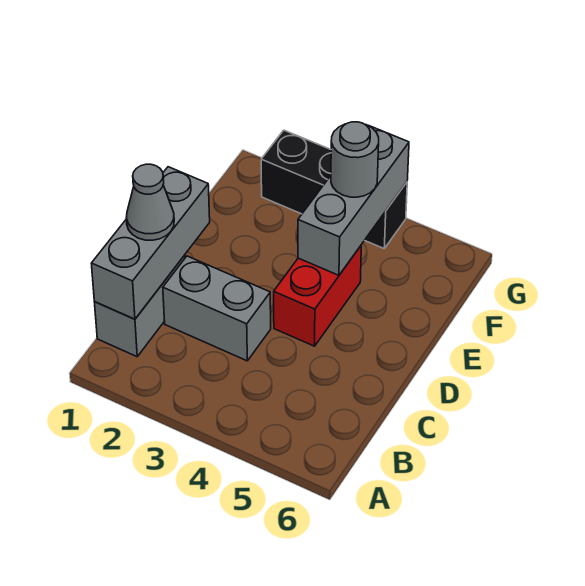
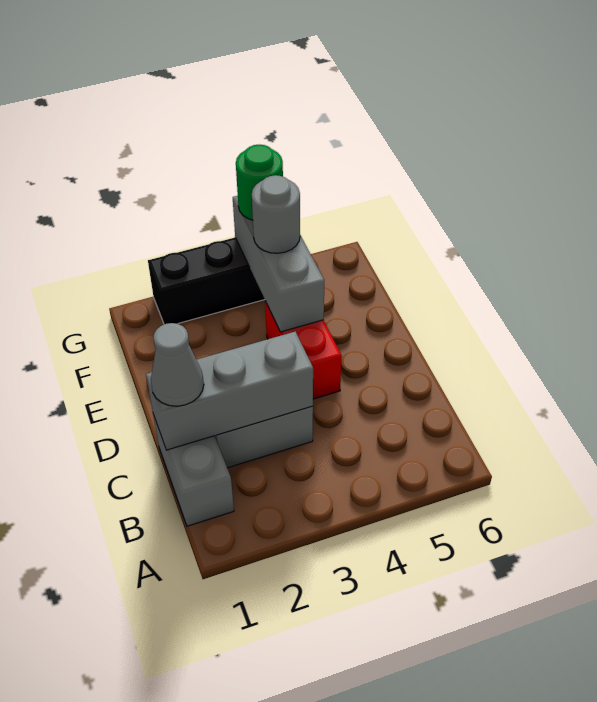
grey 1x3 brick [91,167,210,319] -> grey 1x3 brick turned to [146,332,313,450]
none -> green 1x1 round brick [236,145,283,220]

